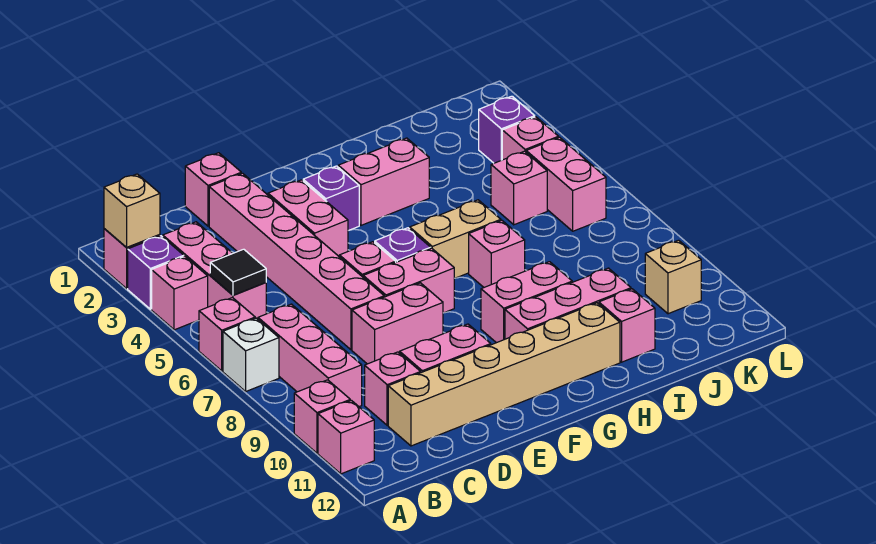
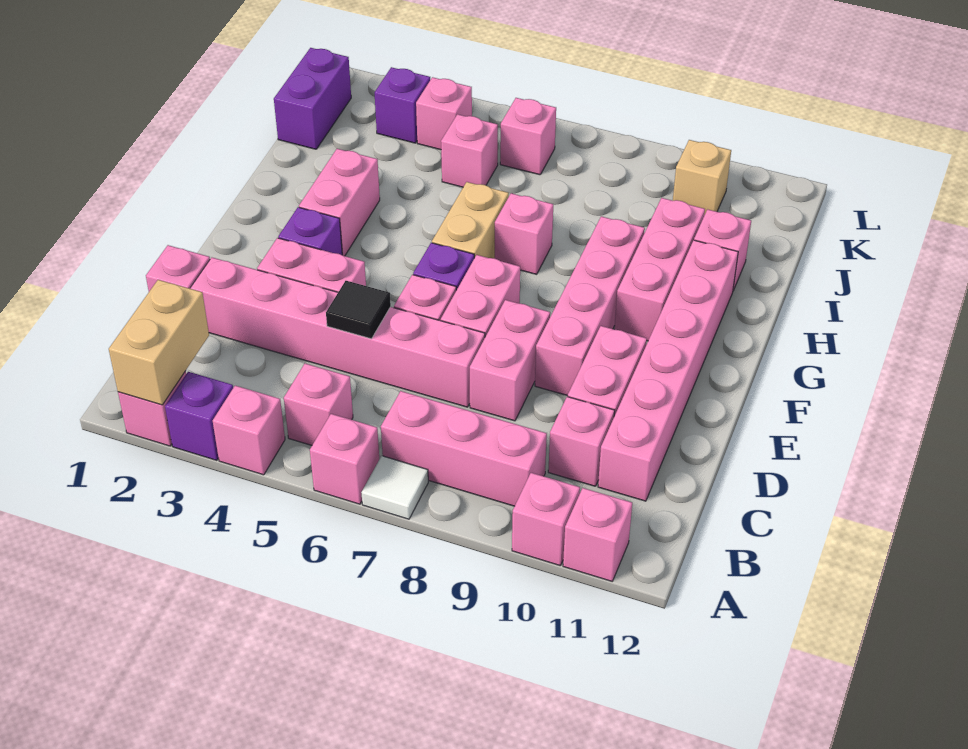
tan 1x1 brick [104,174,160,247] -> tan 1x2 brick [109,280,209,405]
white 1x1 brick [223,318,279,391] -> white 1x1 tile [361,456,428,519]
pink 1x3 brick [163,222,266,319] -> pink 1x1 brick [284,364,353,445]
black 1x1 tile [210,249,266,295] -> black 1x1 tile moved to [326,281,391,339]
tan 1x6 brick [388,303,620,446] -> pink 1x6 brick [598,240,738,501]
pink 1x2 brick [481,262,572,343] -> pink 1x4 brick [535,216,645,396]
none -> purple 1x2 brick [274,48,351,149]
pink 1x2 brick [526,137,606,231] -> pink 1x1 brick [500,98,556,175]

